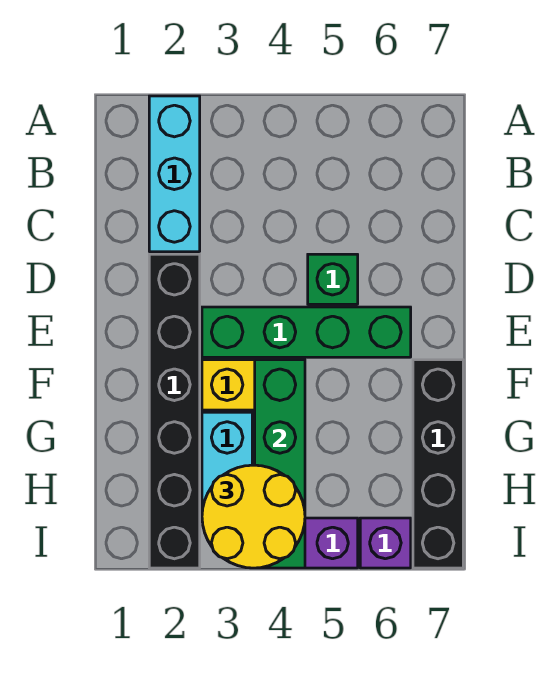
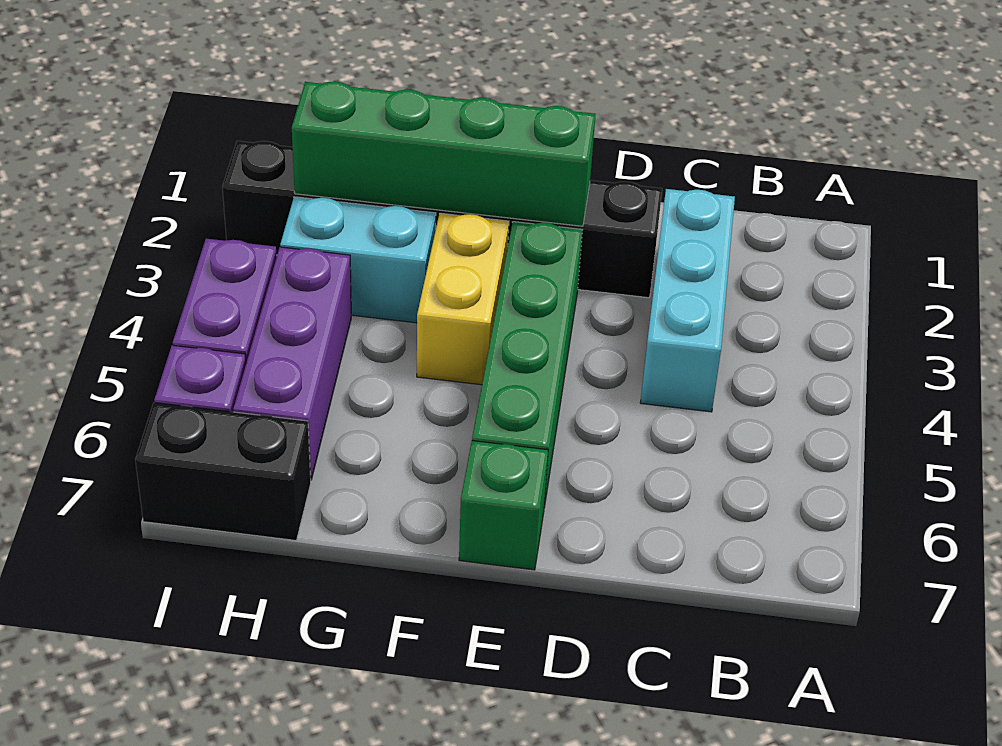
cyan 1x3 brick [149,96,200,252] -> cyan 1x3 brick turned to [640,189,735,412]
green 1x1 brick [308,254,358,304] -> green 1x1 brick moved to [459,441,548,570]
green 1x4 brick [255,360,305,568] -> green 1x4 brick moved to [292,81,596,226]
black 1x4 brick [413,360,463,568] -> black 1x2 brick [135,403,311,540]
yellow 2x2 round brick [202,465,305,568] -> none
none -> purple 1x3 brick [233,247,351,480]

